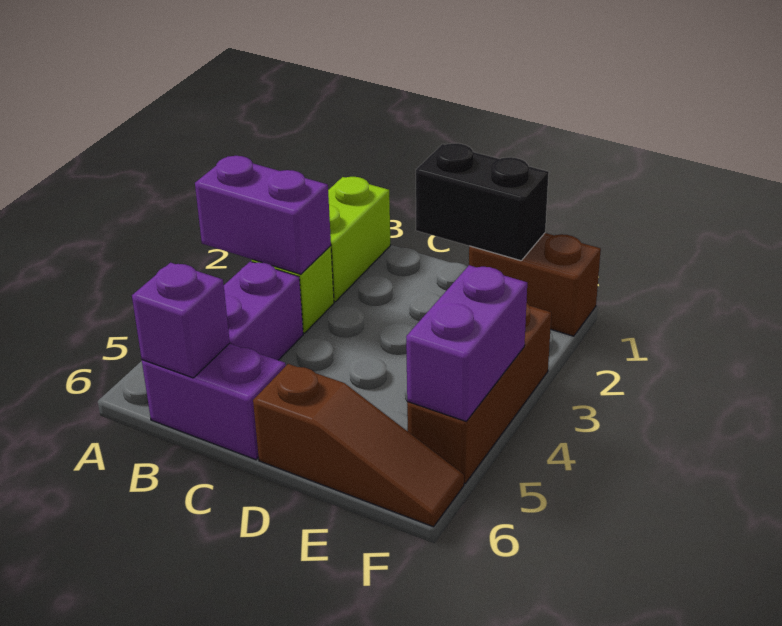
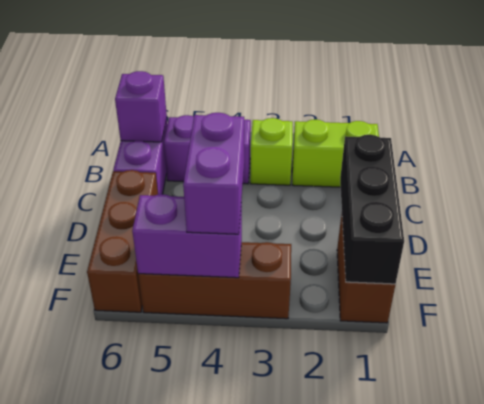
purple 1x2 brick [195,156,331,274] -> purple 1x2 brick moved to [183,113,244,234]
black 1x2 brick [416,143,549,261] -> black 1x3 brick [340,135,404,284]
brown 1x3 slope [253,364,464,527] -> brown 1x3 brick [87,170,158,312]

